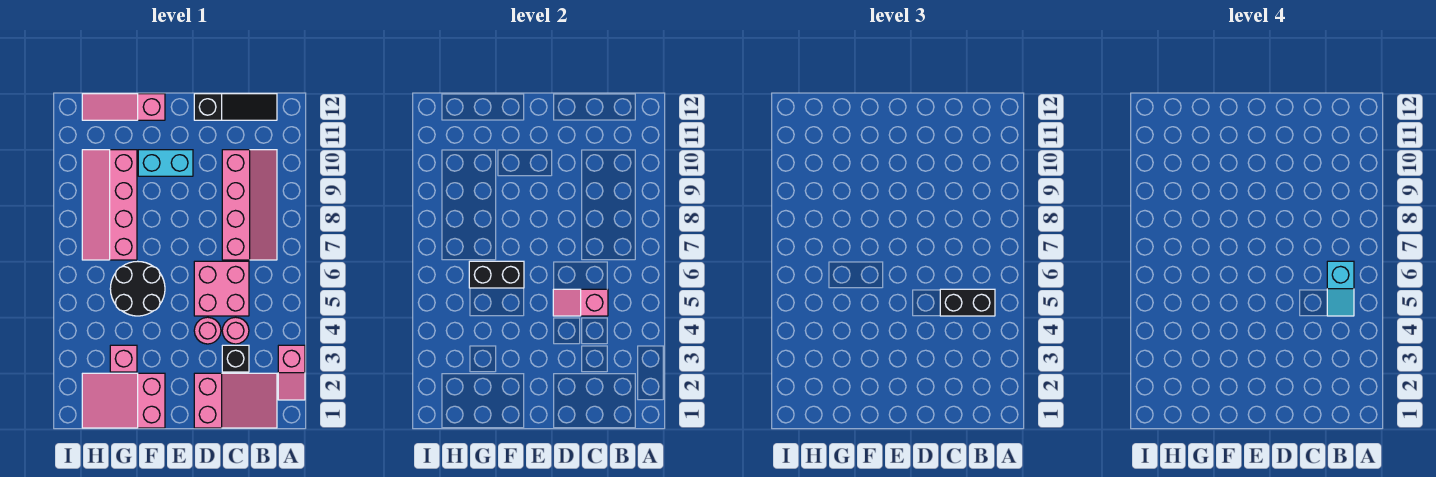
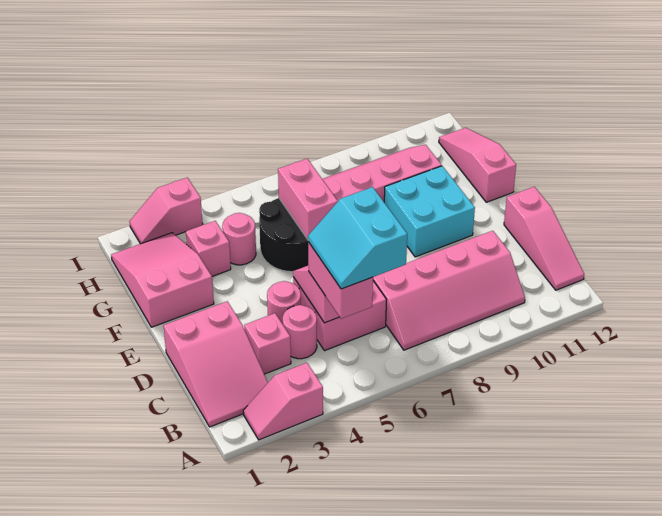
black 1x2 brick [940,289,995,316] -> pink 1x2 brick [308,242,373,319]
cyan 1x2 slope [1327,261,1354,316] -> cyan 2x2 slope [308,187,407,289]
black 1x3 slope [194,94,277,120] -> pink 1x3 slope [504,187,584,290]
black 1x1 brick [222,345,249,372] -> pink 1x1 brick [244,313,291,374]
cyan 1x2 brick [138,150,193,176] -> cyan 2x2 brick [384,166,475,257]
black 1x2 brick [469,261,524,288] -> pink 1x2 brick [278,159,338,239]
none -> pink 1x1 round brick [222,213,256,265]
none -> pink 1x2 slope [129,178,203,244]

